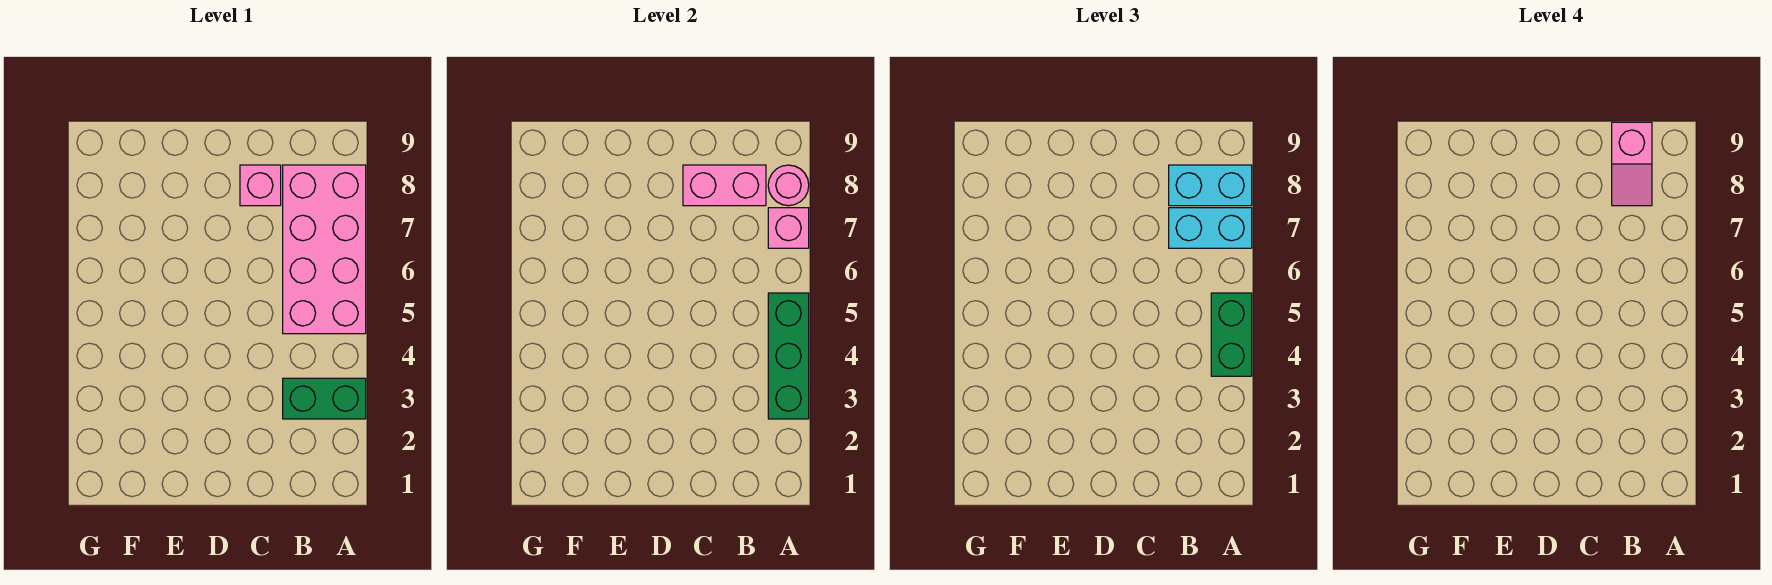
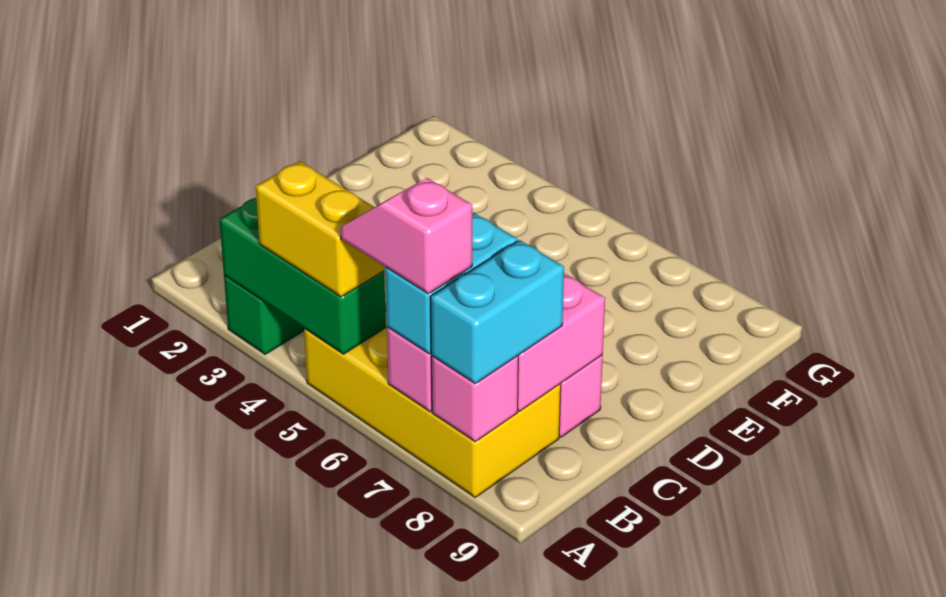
green 1x2 brick [1211,293,1252,376] -> yellow 1x2 brick [256,161,384,297]
pink 2x4 brick [283,165,366,334] -> yellow 2x4 brick [304,279,561,497]
pink 1x1 round brick [768,165,809,206] -> pink 1x1 brick [432,356,518,442]
pink 1x2 slope [1612,122,1652,206] -> pink 1x2 slope moved to [340,178,472,294]

